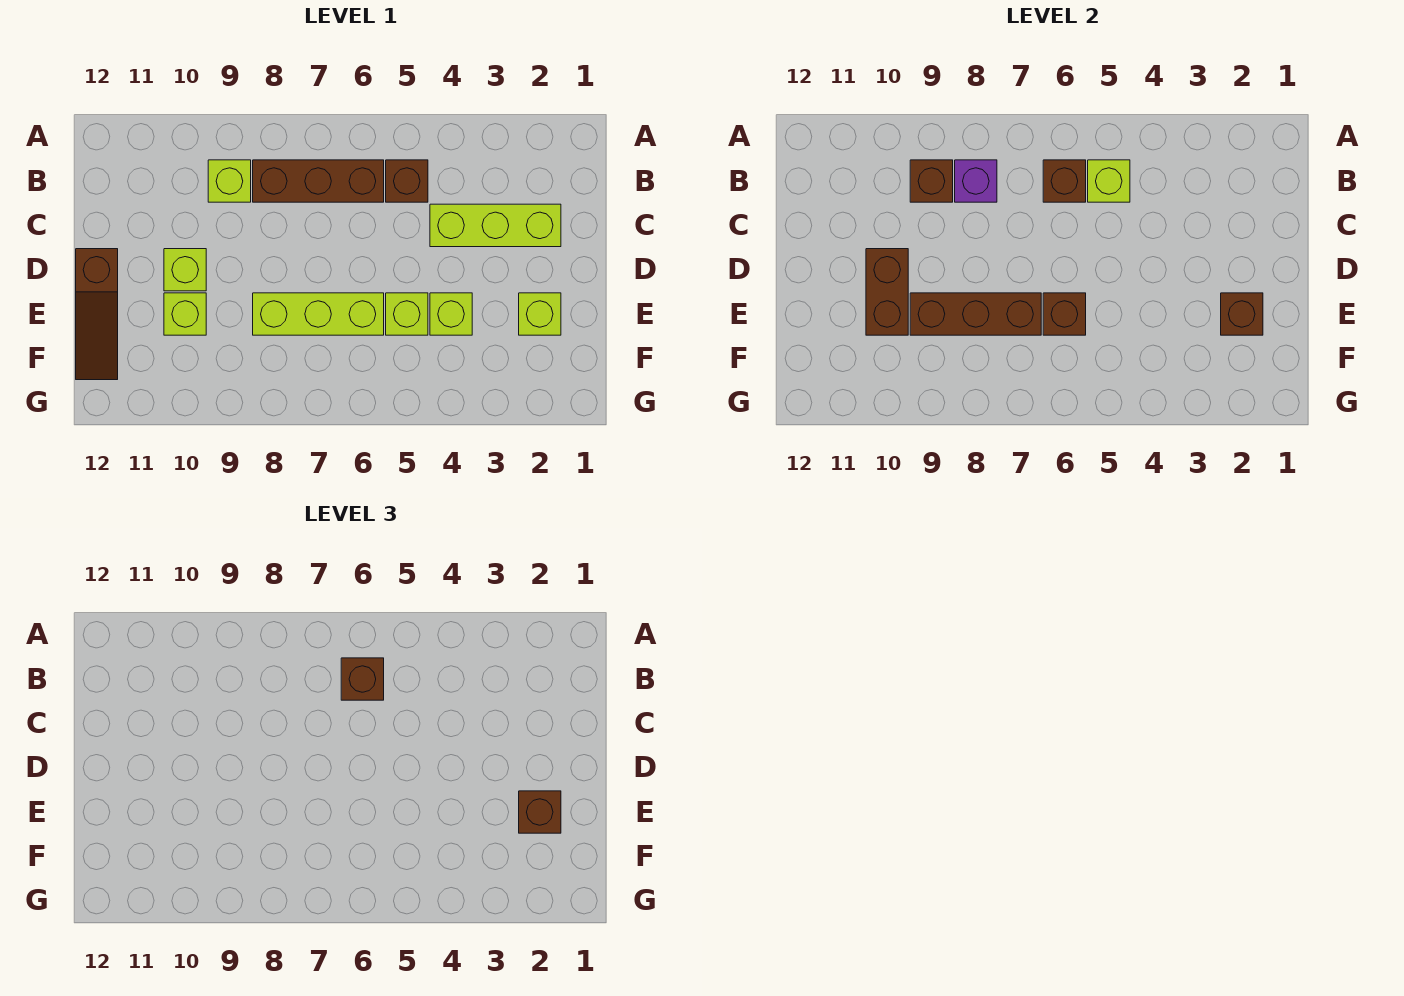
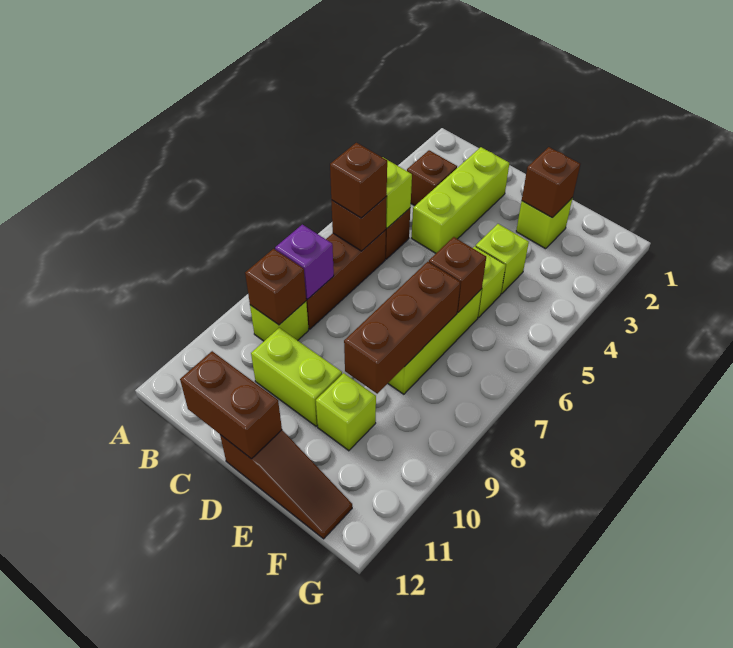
lime 1x1 brick [164,249,206,291] -> lime 1x2 brick [251,328,342,426]
brown 1x2 brick [866,249,908,335] -> brown 1x2 brick moved to [180,351,282,459]
brown 1x1 brick [519,791,561,833] -> brown 1x1 brick moved to [407,150,457,206]

